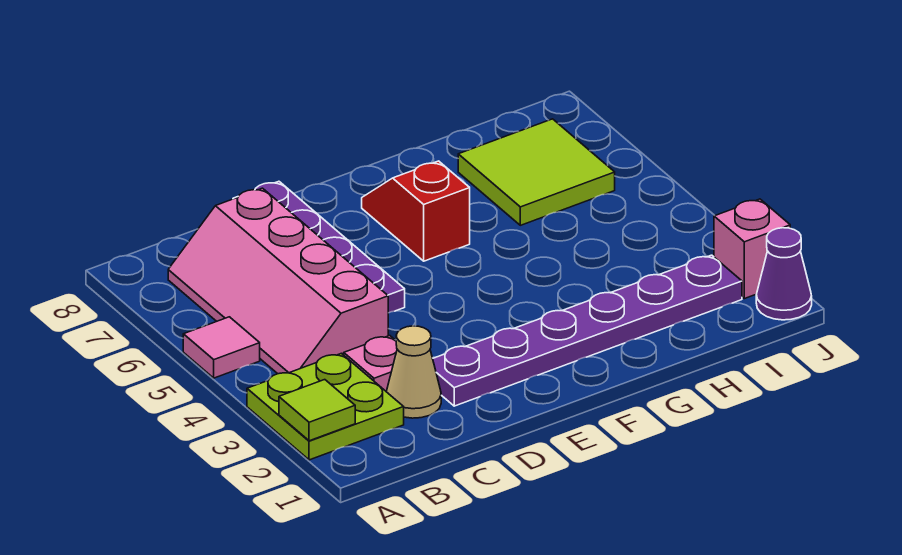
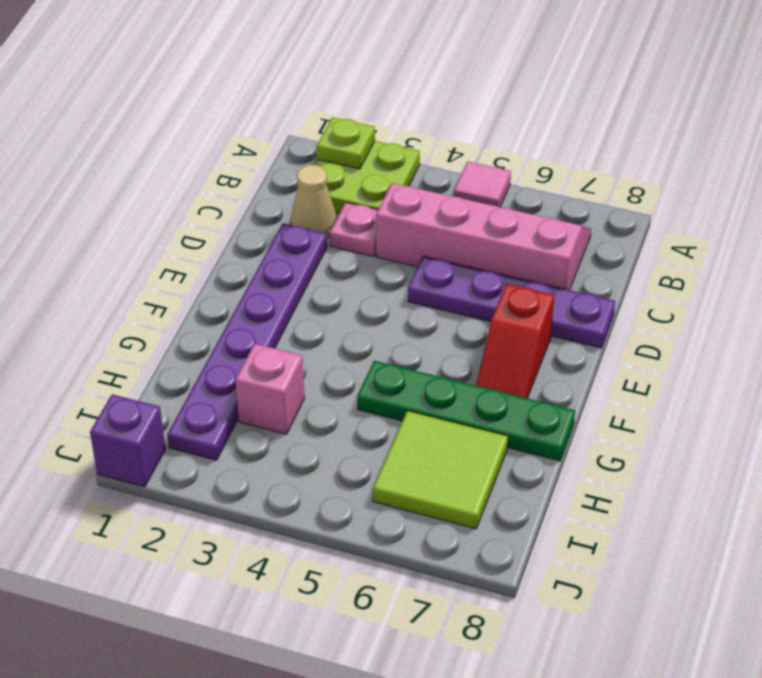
lime 1x1 tile [279,380,355,441] -> lime 1x1 plate [317,117,375,169]
red 1x2 slope [362,161,470,261] -> red 1x2 slope turned to [476,284,554,398]
none -> green 1x4 plate [357,361,575,461]
purple 1x1 cone [756,228,812,320] -> purple 1x1 brick [90,394,166,487]
pink 1x1 brick [714,199,790,299] -> pink 1x1 brick moved to [235,344,305,434]

